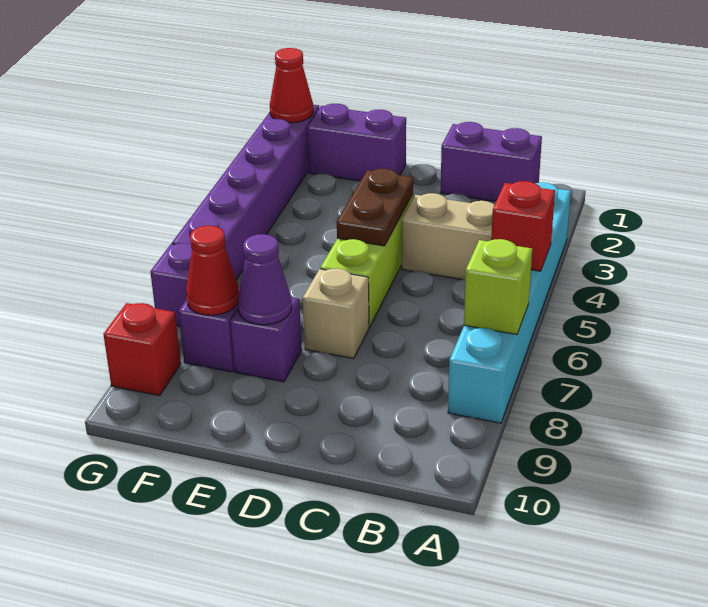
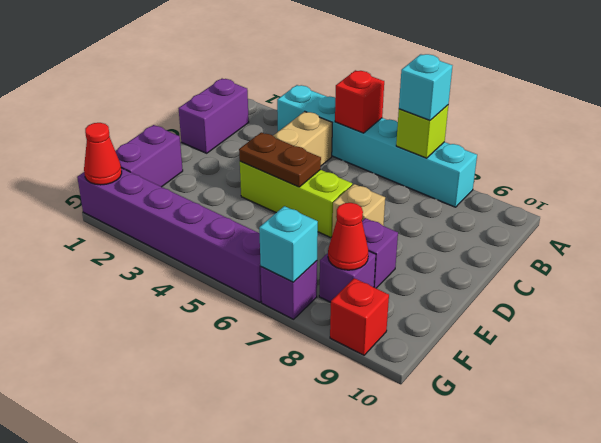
none -> cyan 1x1 brick [399,54,452,121]
purple 1x1 cone [238,234,292,325] -> none
none -> cyan 1x1 brick [259,206,318,282]

